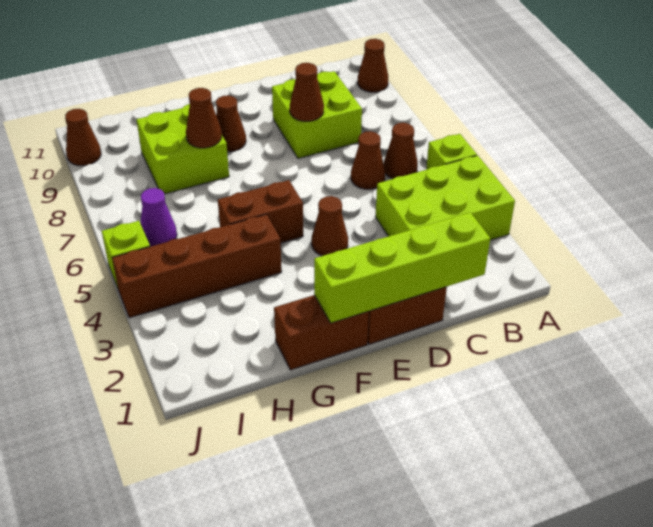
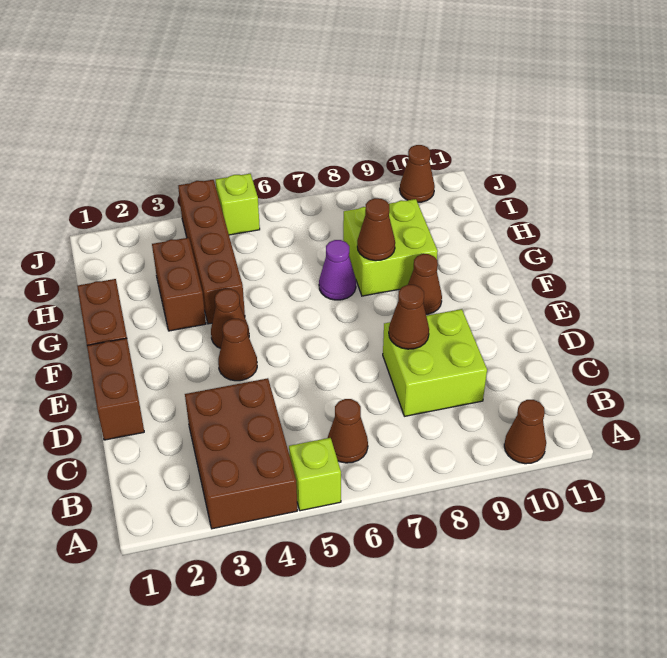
lime 2x3 brick [375,155,515,240] -> brown 2x3 brick [185,378,297,529]
lime 1x4 brick [314,212,490,323] -> none
brown 1x1 cone [351,131,385,189] -> brown 1x1 cone moved to [211,289,249,348]
brown 1x2 brick [218,180,303,243] -> brown 1x2 brick moved to [152,238,206,331]
purple 1x1 cone [140,188,177,247] -> purple 1x1 cone moved to [319,240,356,300]

